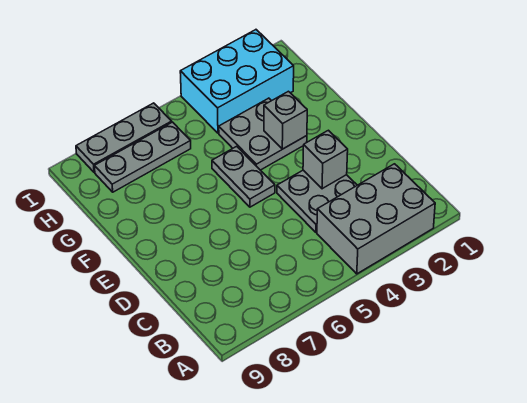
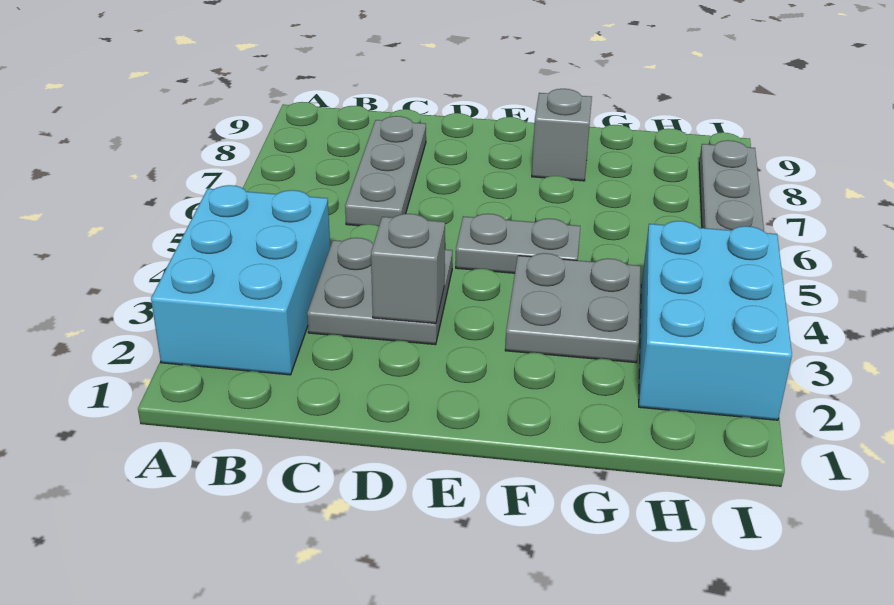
grey 2x3 brick [317,164,435,274] -> cyan 2x3 brick [151,185,330,375]
grey 1x1 brick [264,91,307,149] -> grey 1x1 brick moved to [532,89,592,181]
grey 1x3 plate [94,122,191,192] -> grey 1x3 plate moved to [345,116,426,226]

